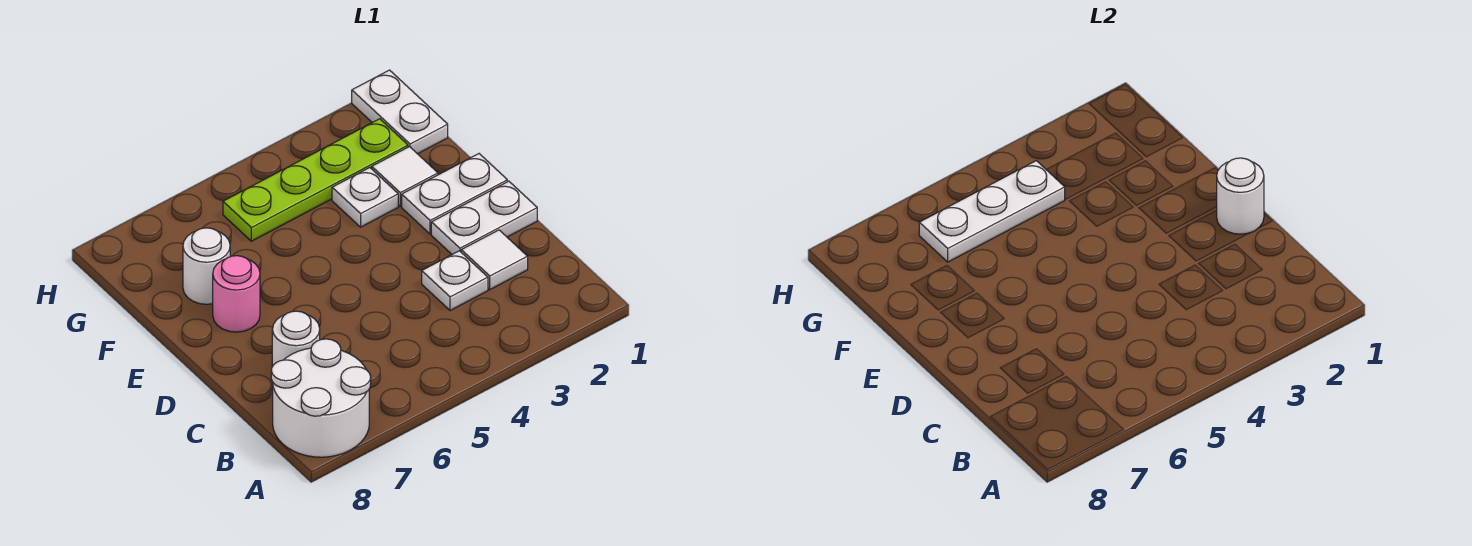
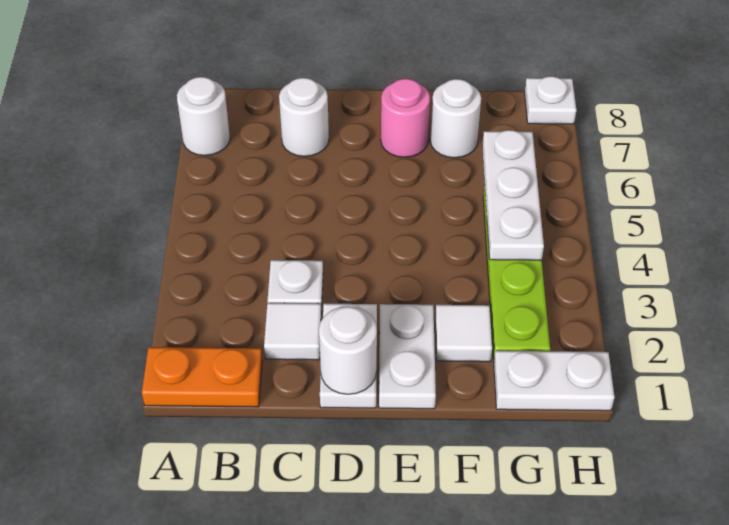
none -> orange 1x2 plate [142,347,262,407]
white 2x2 round brick [271,339,371,457] -> white 1x1 round brick [177,77,230,156]
white 1x1 plate [332,168,398,227] -> white 1x1 plate moved to [525,76,576,124]

